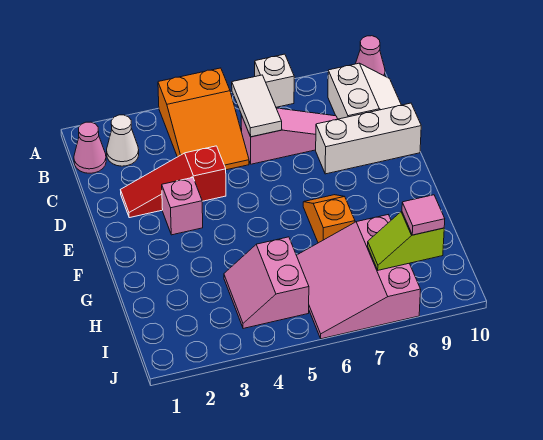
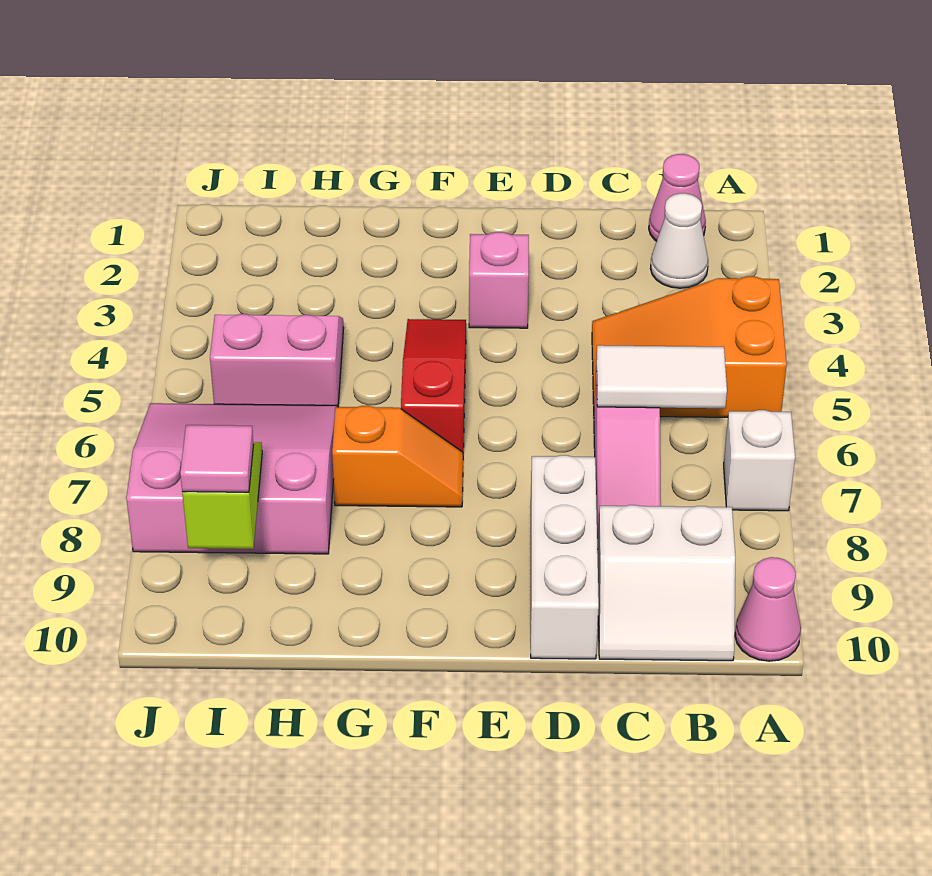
red 1x3 slope [121,146,226,218] -> red 1x3 slope moved to [401,319,466,452]

